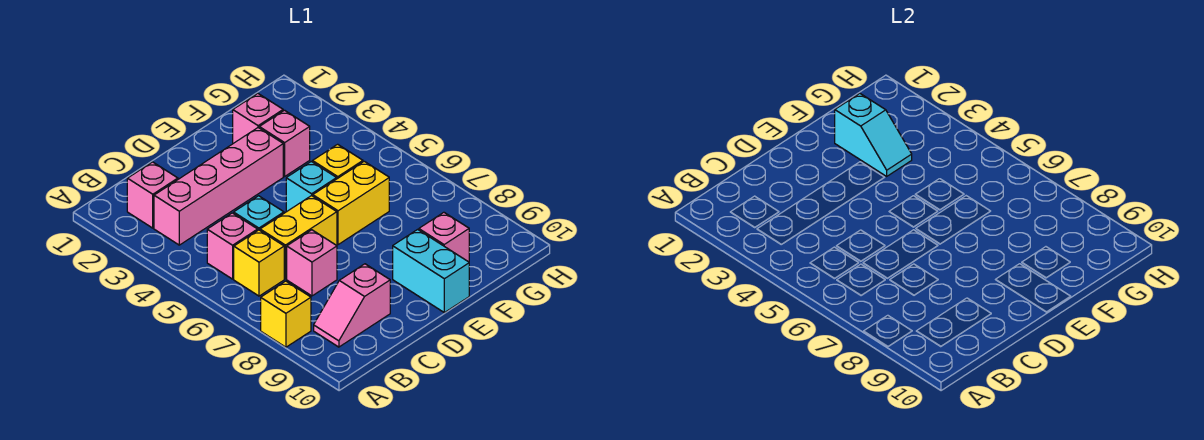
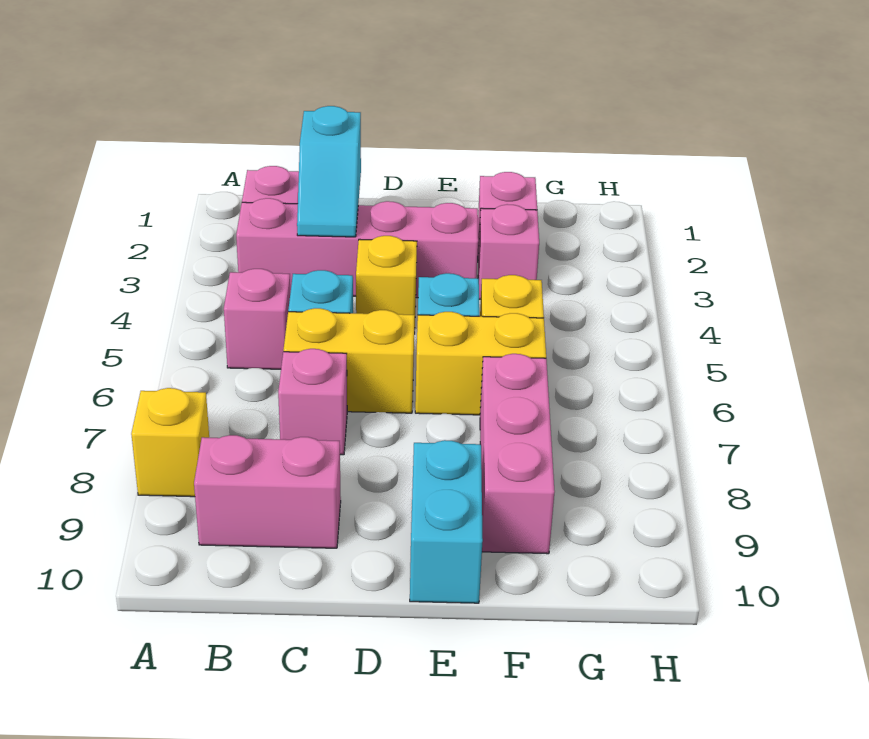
yellow 1x1 brick [234,230,284,296] -> yellow 1x1 brick moved to [356,236,417,334]
pink 1x2 slope [314,264,390,347] -> pink 1x2 brick [194,435,341,548]
cyan 1x2 slope [835,93,912,176] -> cyan 1x2 slope moved to [297,106,361,237]
pink 1x1 brick [419,212,469,262] -> pink 1x3 brick [480,354,555,554]

